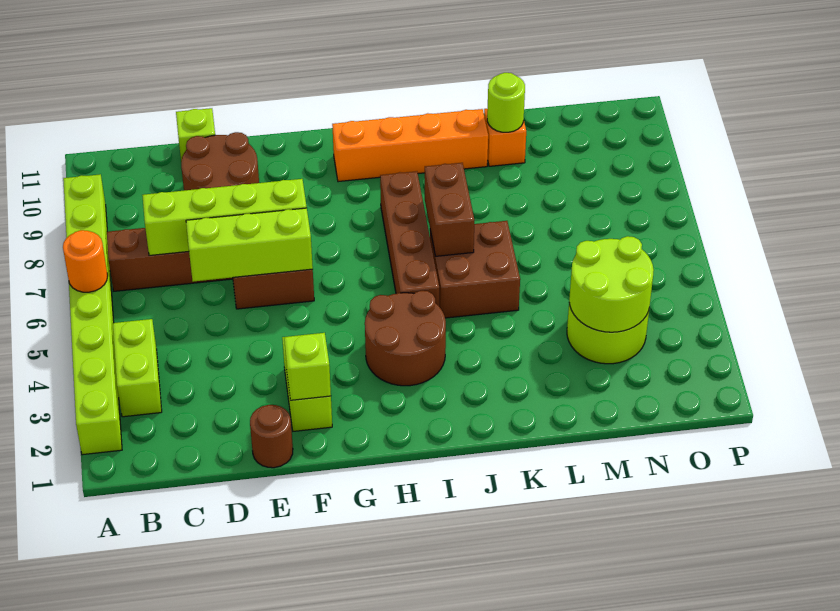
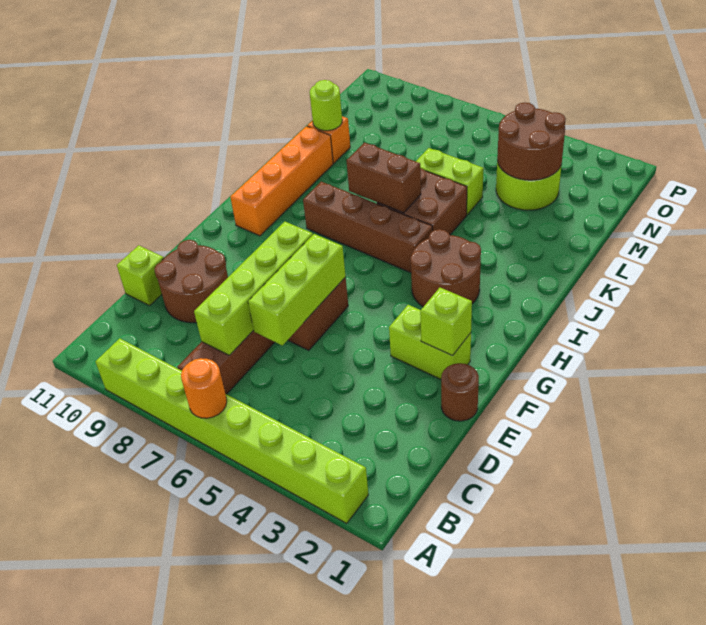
lime 1x2 brick [113,319,162,417] -> lime 1x2 brick moved to [416,148,484,215]
lime 2x2 round brick [569,236,654,332] -> brown 2x2 round brick [497,102,566,180]

